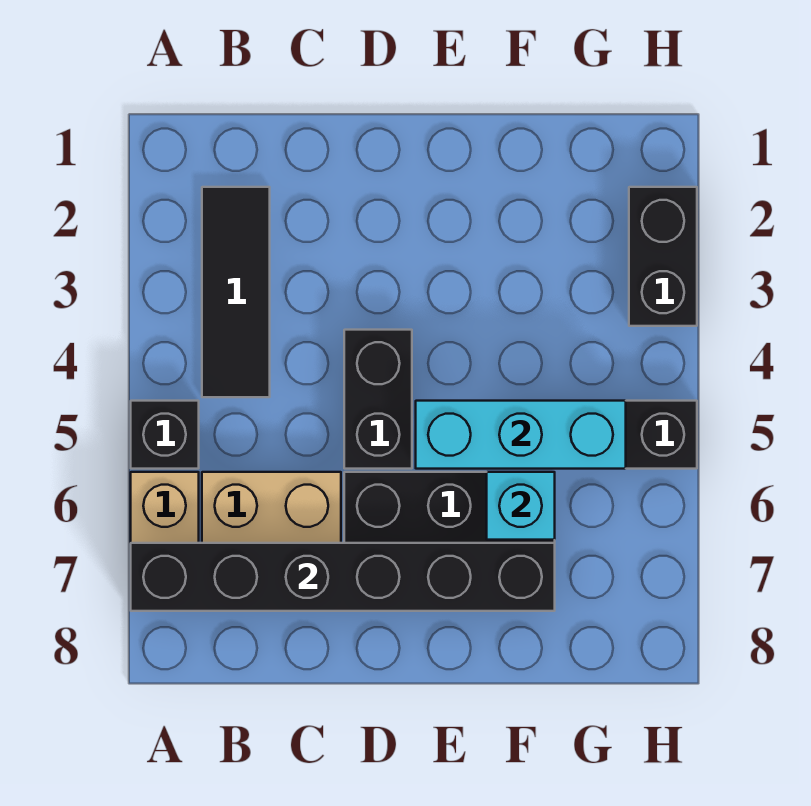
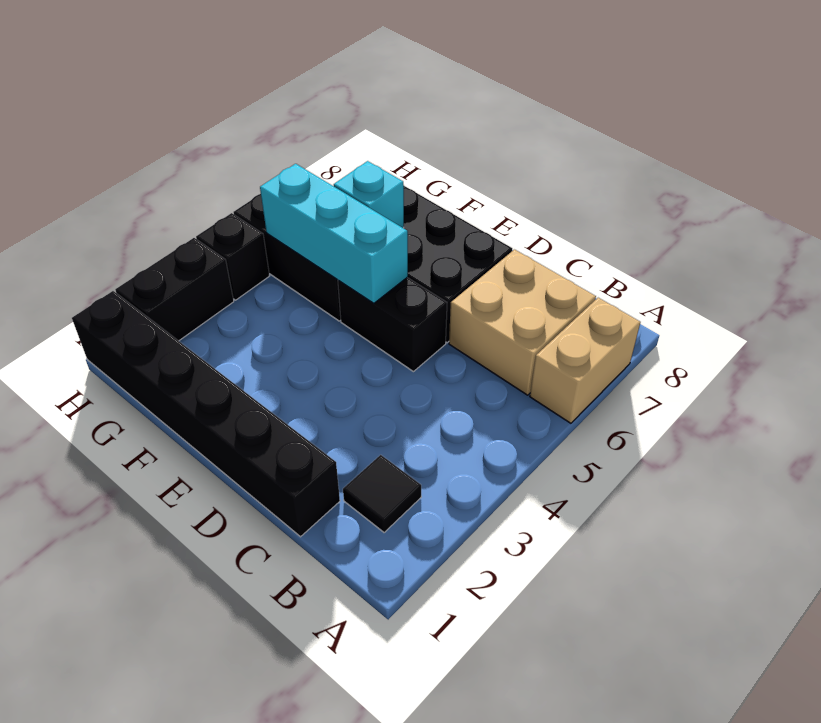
black 1x1 brick [131,401,199,469] -> black 1x1 brick moved to [196,213,269,300]
black 1x6 brick [131,543,555,611] -> black 1x6 brick moved to [72,291,340,537]
black 1x3 tile [202,187,270,397] -> black 1x1 tile [343,455,421,533]
black 1x2 brick [344,330,412,469] -> black 1x2 brick turned to [338,277,447,372]

